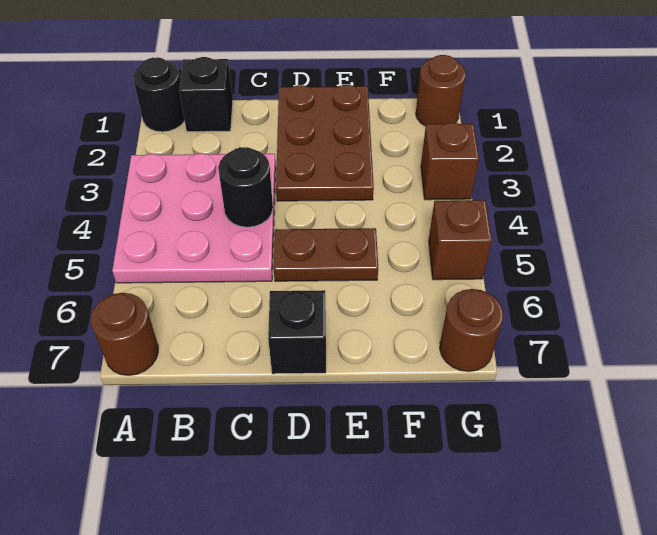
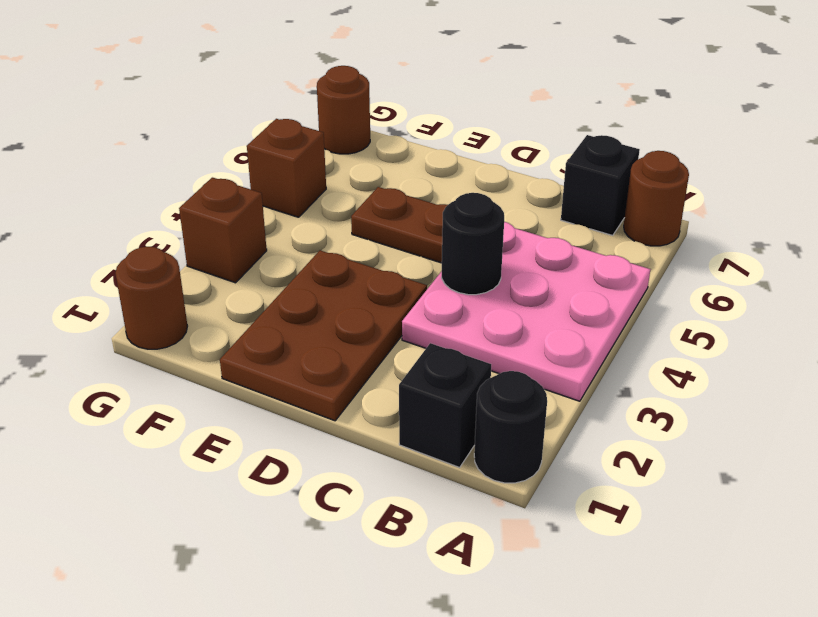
black 1x1 brick [268,290,326,374] -> black 1x1 brick moved to [561,135,640,235]

